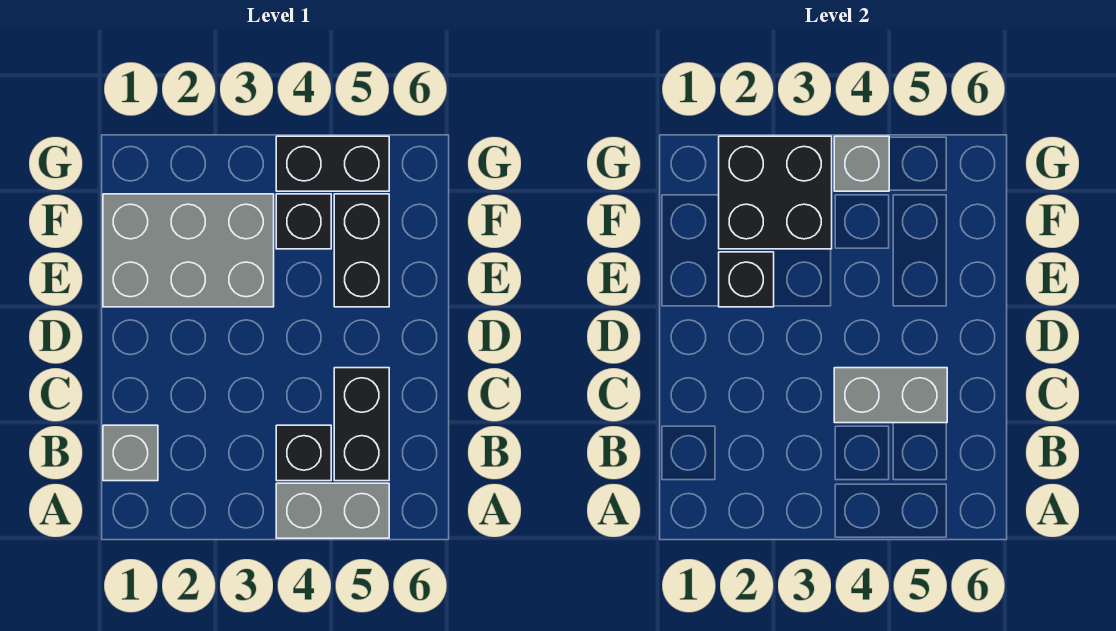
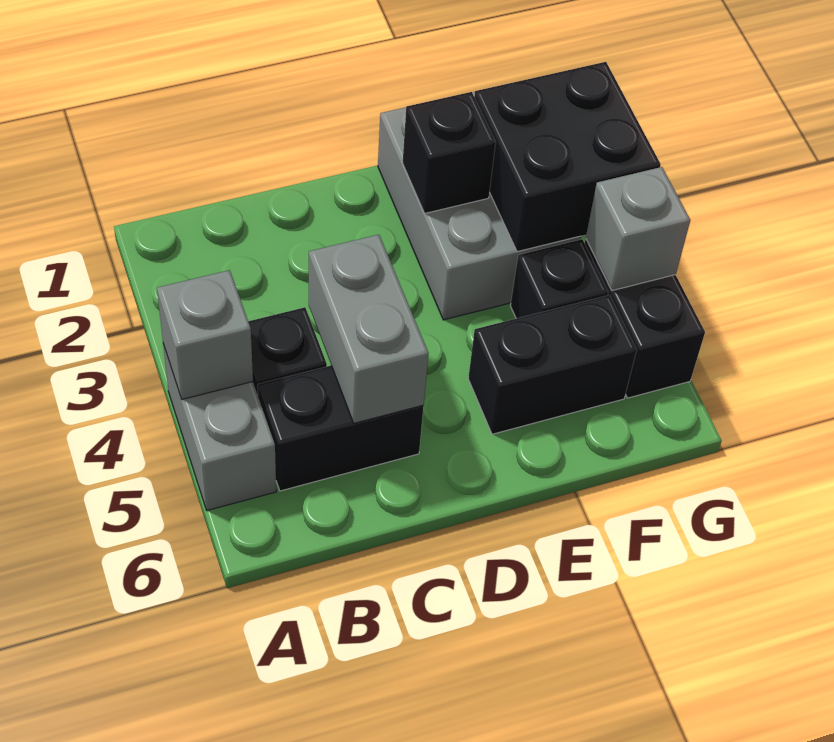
grey 1x1 brick [103,425,158,481] -> grey 1x1 brick moved to [157,270,253,399]

